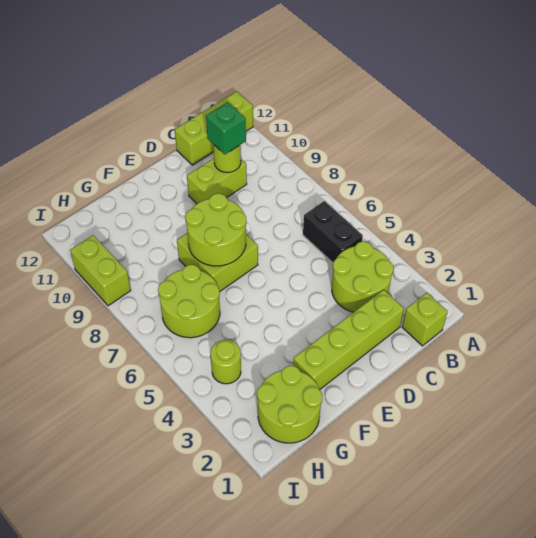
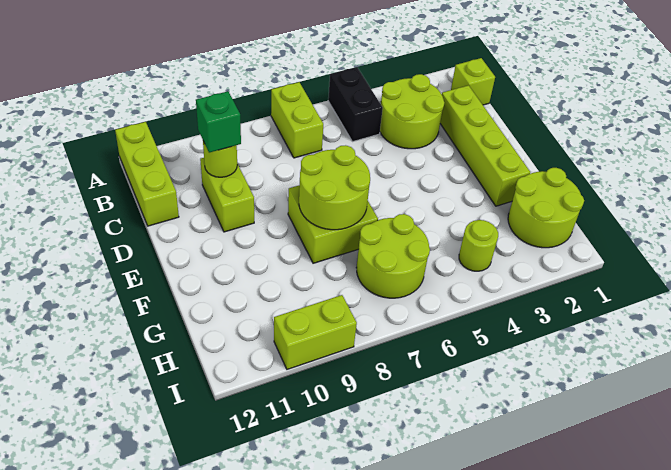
none -> lime 1x2 brick [271,82,323,158]
black 1x2 brick [303,201,363,263] -> black 1x2 brick turned to [328,67,383,142]

